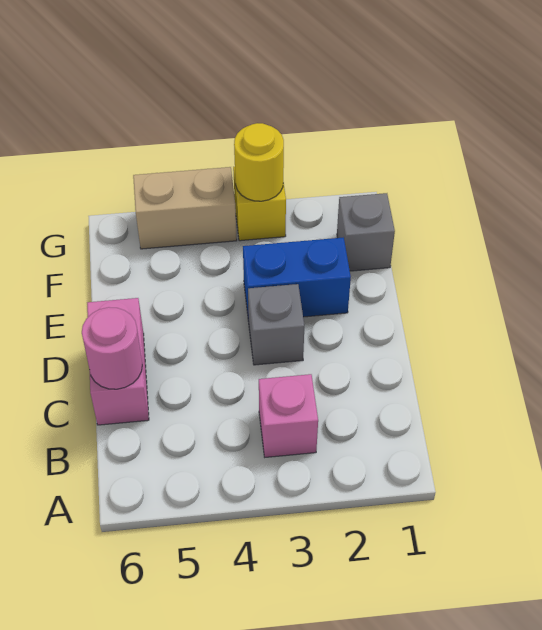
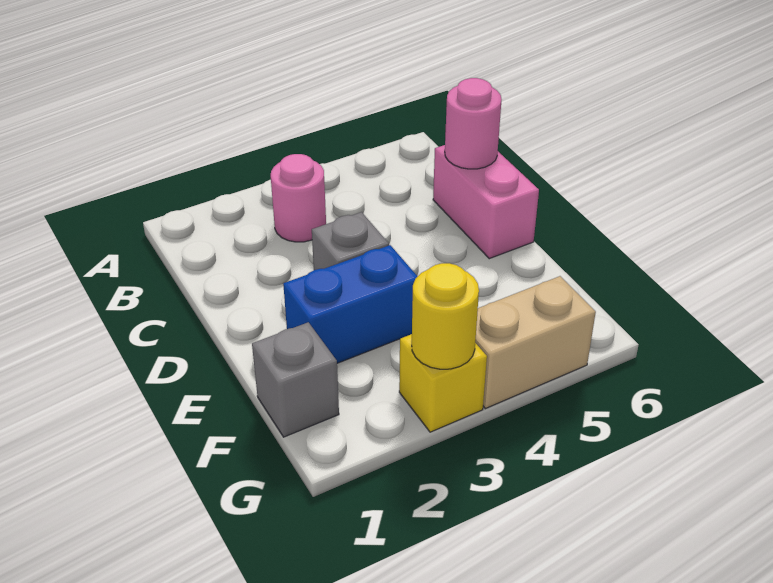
pink 1x1 brick [259,374,318,457] -> pink 1x1 round brick [271,154,326,242]

